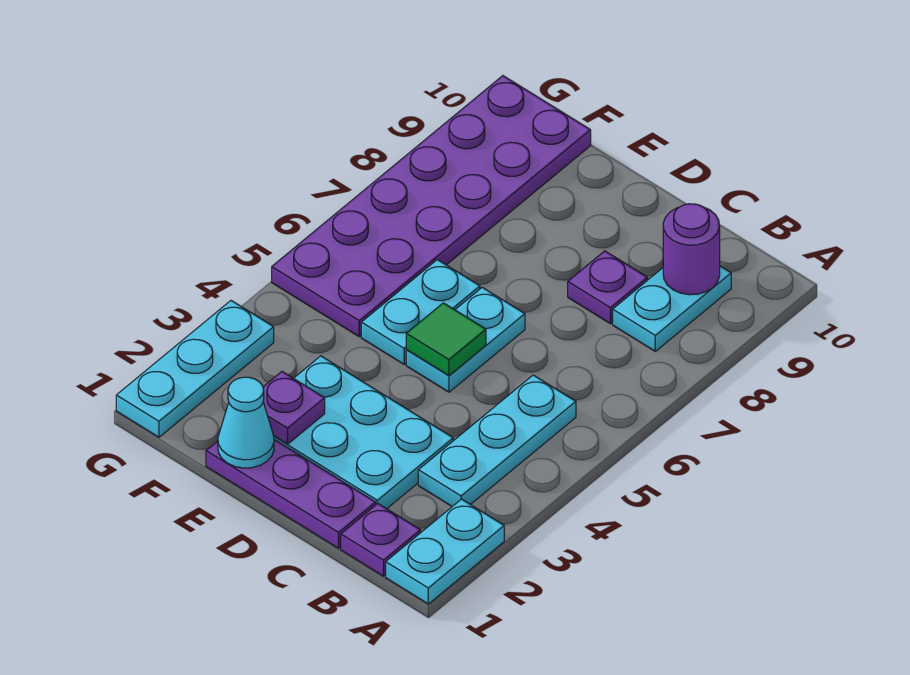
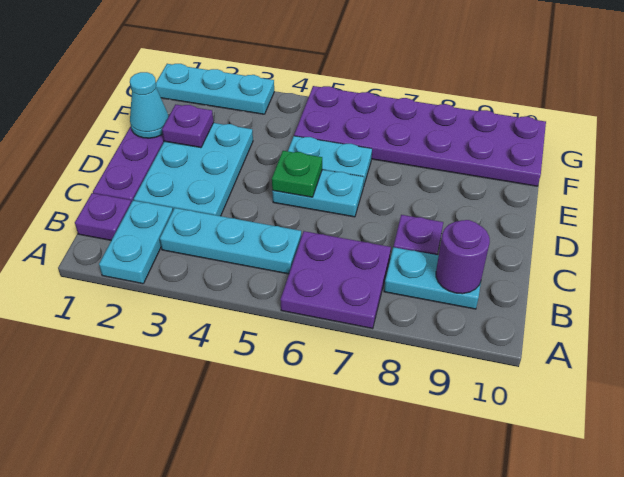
cyan 1x2 plate [386,499,504,604] -> cyan 1x2 plate turned to [99,201,173,284]
none -> purple 2x2 plate [280,231,391,329]
green 1x1 tile [406,303,486,376] -> green 1x1 plate [272,151,322,197]

